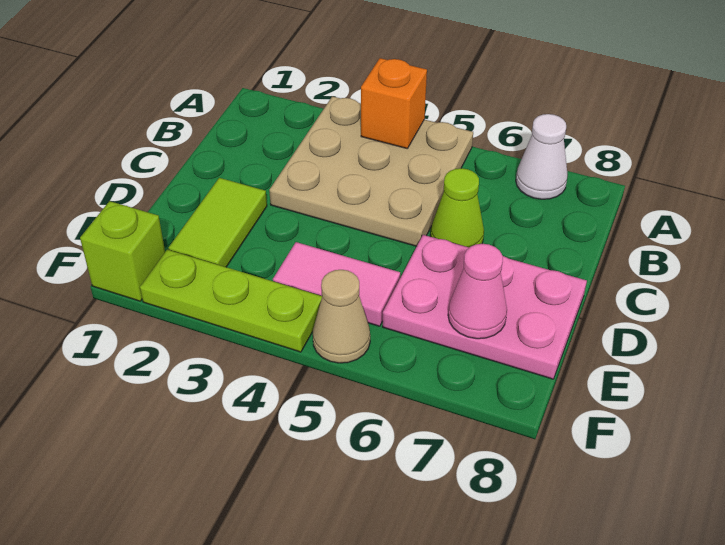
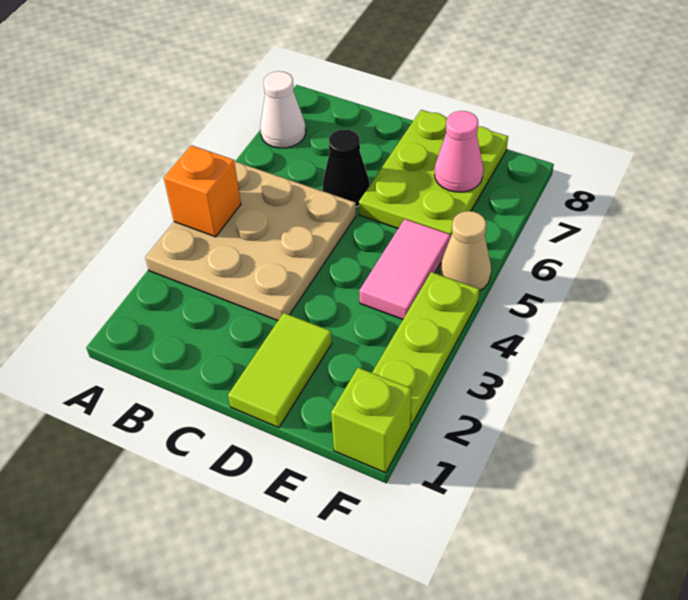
lime 1x1 cone [430,168,484,248] -> black 1x1 cone [323,129,370,207]
lime 1x2 tile [169,178,267,267] -> lime 1x2 tile turned to [228,313,332,428]
pink 2x3 plate [383,235,587,379] -> lime 2x3 plate [359,110,508,238]

